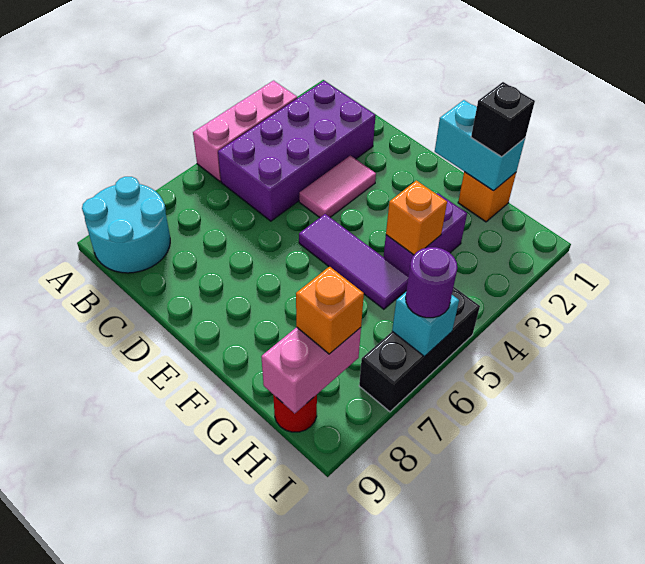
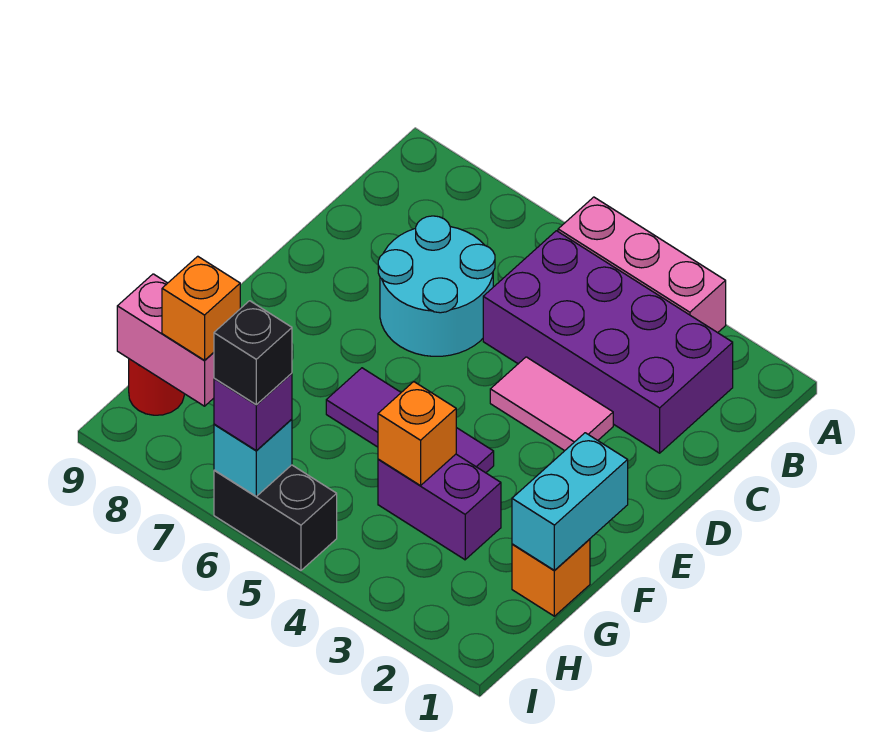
cyan 2x2 round brick [82,177,170,273] -> cyan 2x2 round brick moved to [378,216,495,356]
purple 1x3 tile [299,214,409,309] -> purple 1x3 tile turned to [326,368,494,473]
black 1x1 brick [471,82,535,157] -> black 1x1 brick moved to [214,301,292,405]
black 1x3 brick [359,287,480,412] -> black 1x2 brick [214,465,337,570]
purple 1x1 round brick [406,247,457,318] -> purple 1x1 brick [214,373,292,450]

